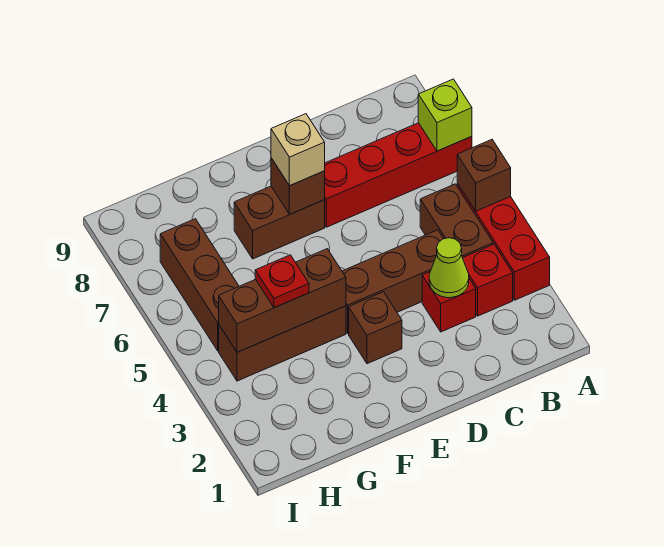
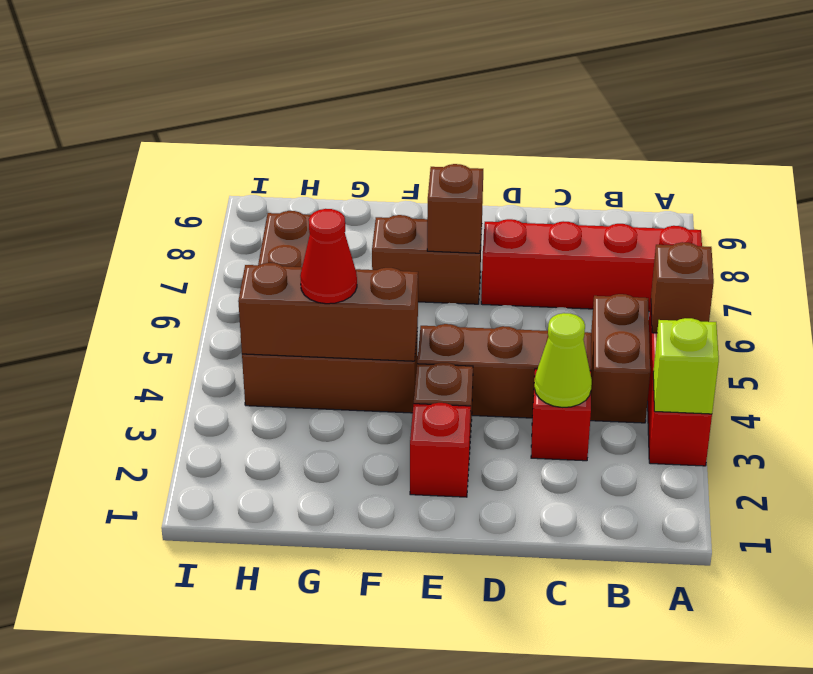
lime 1x1 brick [418,79,472,151] -> lime 1x1 brick moved to [653,318,719,414]
red 1x1 brick [463,244,513,316] -> red 1x1 brick moved to [410,403,471,497]
tan 1x1 brick [271,114,325,186] -> none
red 1x1 plate [255,255,309,308] -> red 1x1 cone [300,209,357,304]

